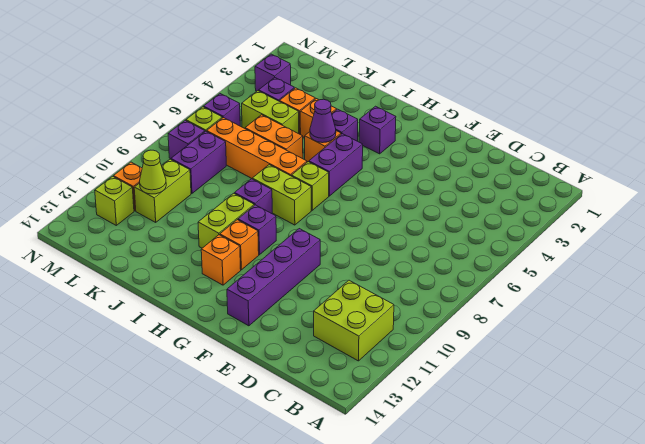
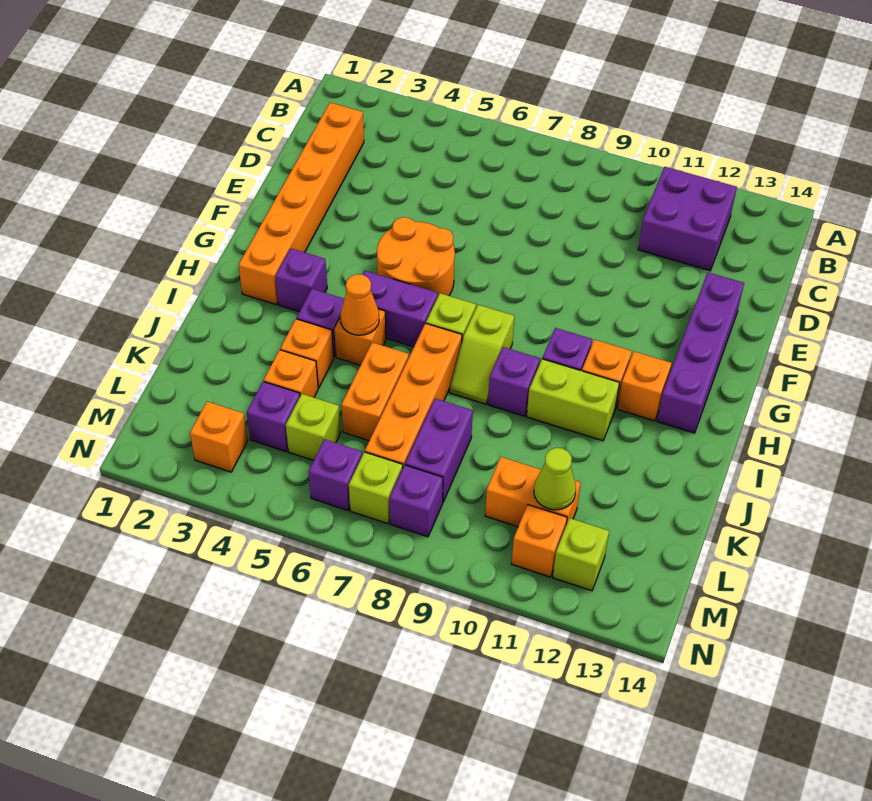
lime 2x2 brick [314,280,394,361] -> purple 2x2 brick [638,167,737,271]
none -> orange 1x6 brick [239,103,364,305]
none -> orange 2x2 round brick [377,217,455,296]
purple 1x4 brick [227,229,320,326] -> purple 1x4 brick turned to [657,272,744,433]
lime 1x2 brick [252,165,311,225] -> lime 1x2 slope [450,305,514,404]
purple 1x1 cone [310,99,336,143] -> orange 1x1 cone [340,274,379,335]
lime 1x2 brick [242,91,299,134] -> lime 1x1 brick [286,394,340,461]
purple 1x2 brick [171,131,226,194] -> purple 1x2 brick turned to [405,399,473,502]
lime 1x2 brick [134,159,191,222] -> orange 1x2 brick [485,457,581,527]
purple 1x1 brick [255,54,291,91] -> orange 1x1 brick [190,402,248,472]

